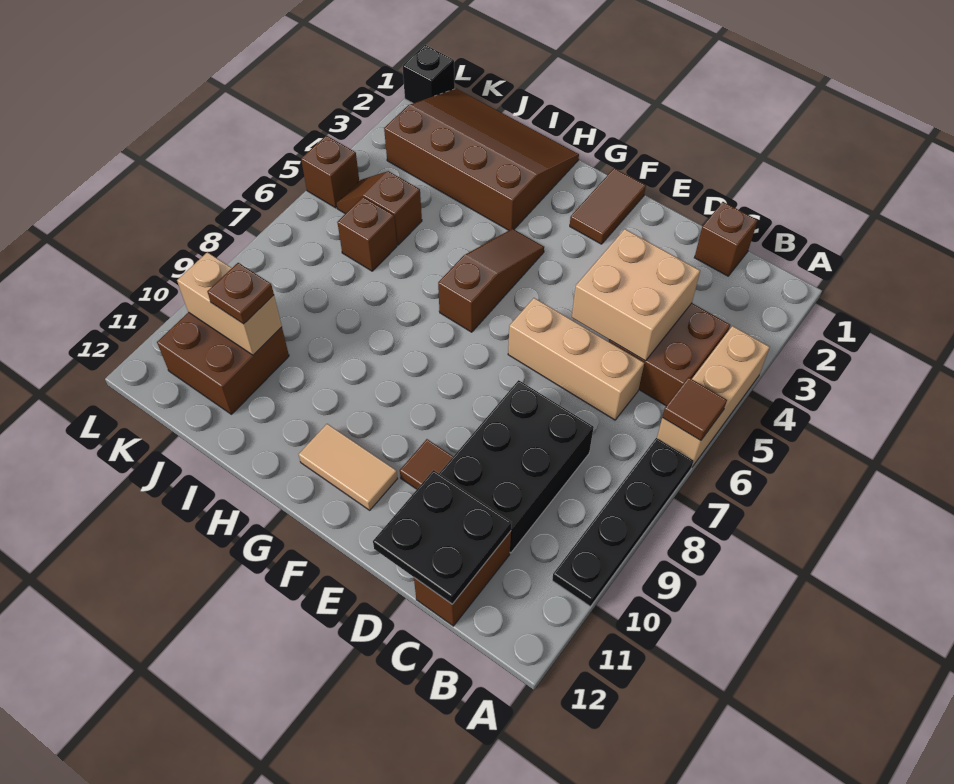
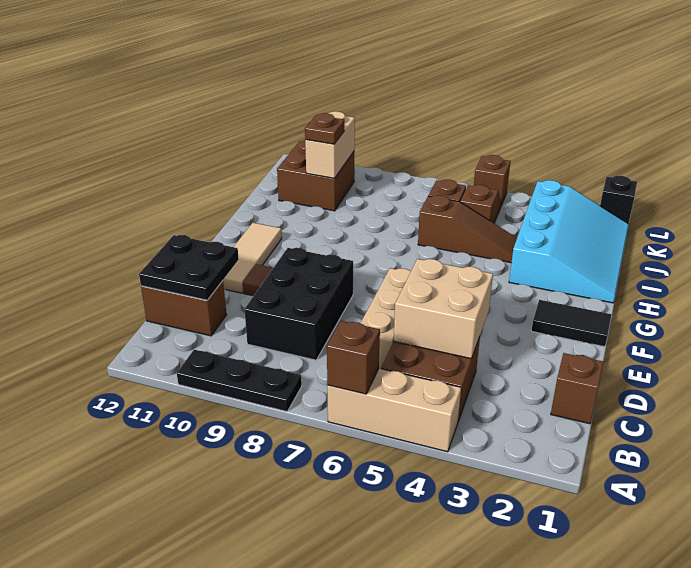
brown 1x1 tile [662,377,727,441] -> brown 1x1 brick [327,321,380,394]
black 1x4 plate [552,438,693,607] -> black 1x3 plate [177,350,302,412]
black 2x3 brick [439,380,594,553] -> black 2x3 brick turned to [244,248,353,360]
brown 1x2 tile [570,168,646,244] -> black 1x2 tile [531,300,612,347]
tan 1x2 tile [299,424,398,510] -> tan 1x3 tile [223,223,282,293]
brown 1x3 slope [438,229,544,332] -> brown 1x3 slope moved to [418,195,517,263]
brown 3x4 slope [384,89,579,230] -> cyan 3x4 slope [509,180,629,303]

